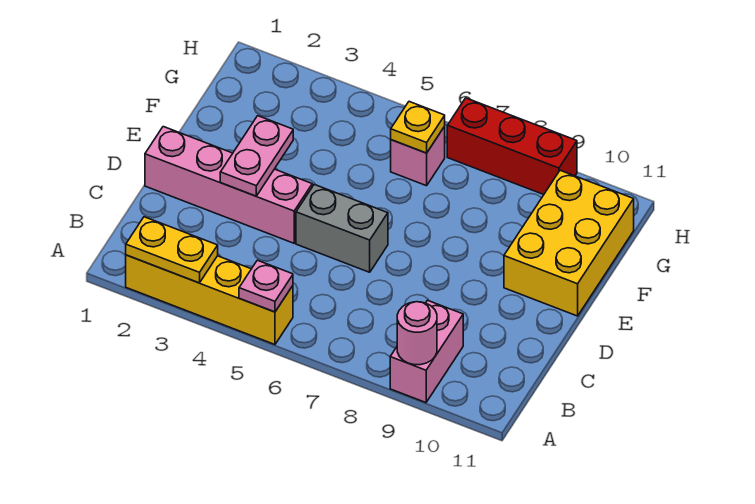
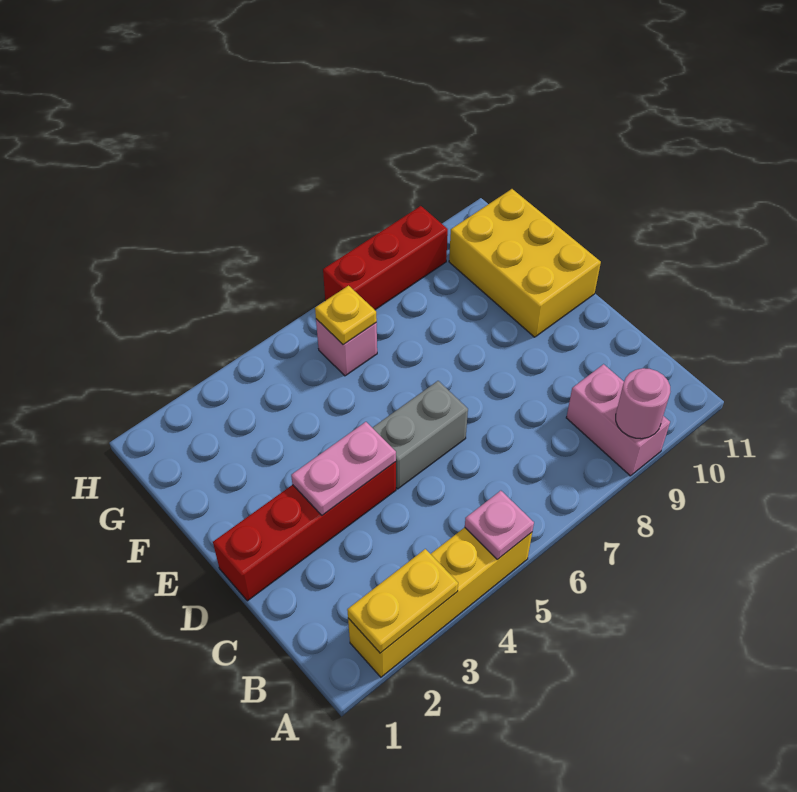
pink 1x4 brick [145,127,312,243] -> red 1x4 brick [213,462,396,601]
pink 1x2 plate [220,116,293,196] -> pink 1x2 plate turned to [291,422,396,515]

